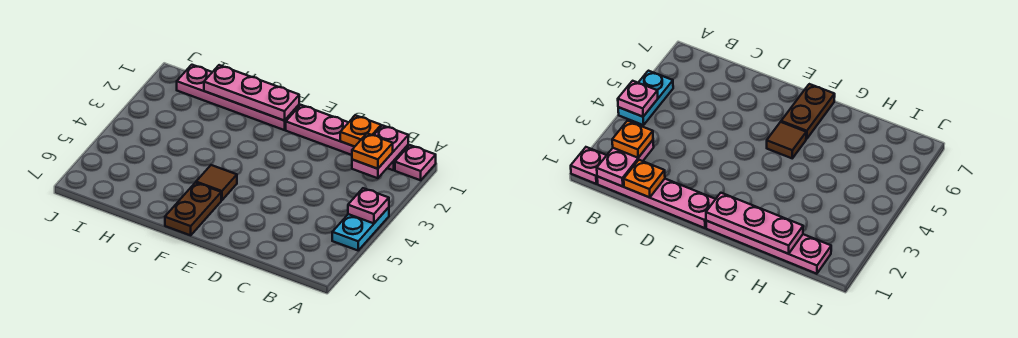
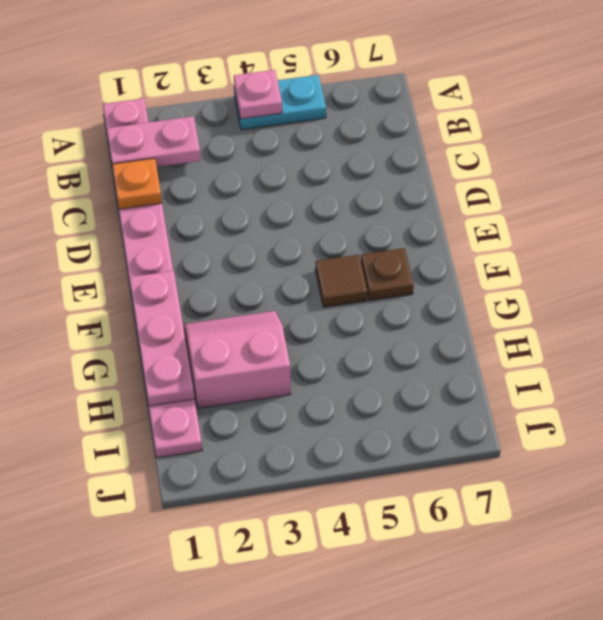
orange 1x1 plate [352,133,393,169] -> none
brown 1x2 plate [165,183,221,235] -> brown 1x1 plate [361,248,413,301]
none -> pink 2x2 slope [184,311,291,408]

